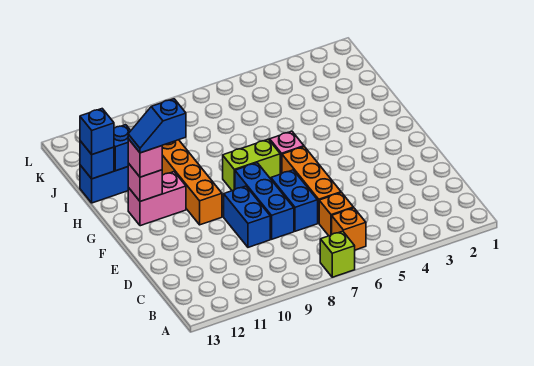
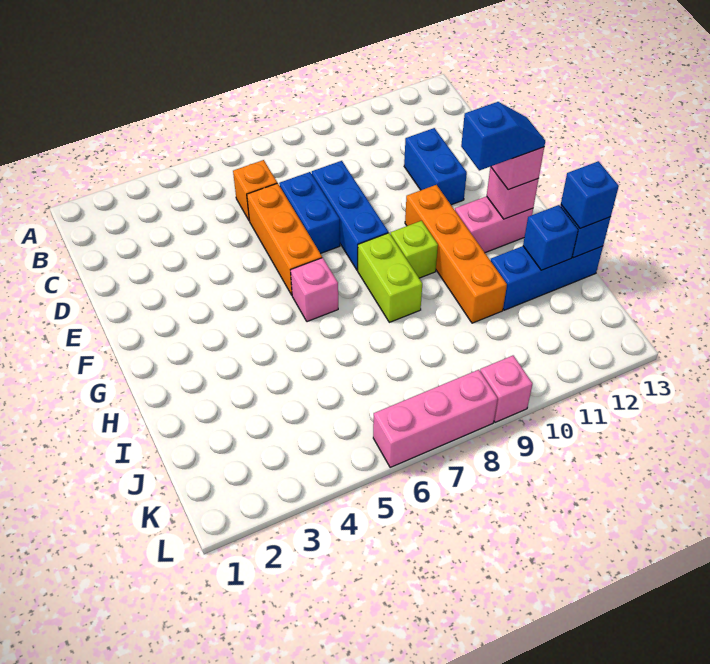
lime 1x1 brick [320,231,355,277] -> lime 1x1 brick moved to [391,221,438,278]
orange 1x1 brick [332,208,366,250] -> none
blue 1x2 brick [224,186,270,247] -> blue 1x2 brick moved to [404,128,467,205]
lime 1x2 brick [223,139,280,191] -> lime 1x2 brick turned to [358,233,422,322]
none -> pink 1x3 brick [373,370,498,468]
none -> pink 1x1 brick [480,356,532,422]

